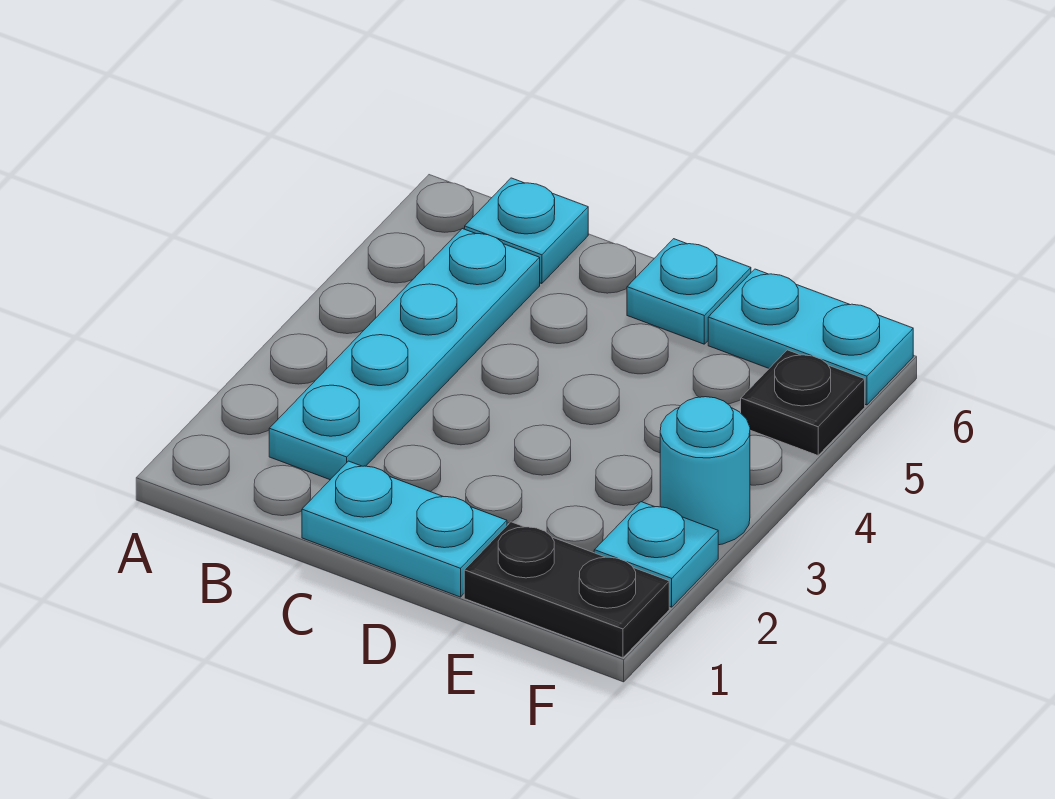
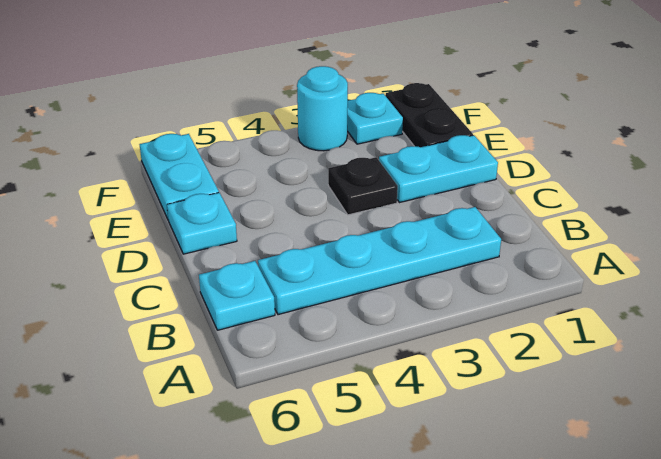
cyan 1x2 plate [302,461,507,597] -> cyan 1x2 plate turned to [379,135,498,203]
black 1x1 plate [741,350,865,455] -> black 1x1 plate moved to [328,157,398,215]

